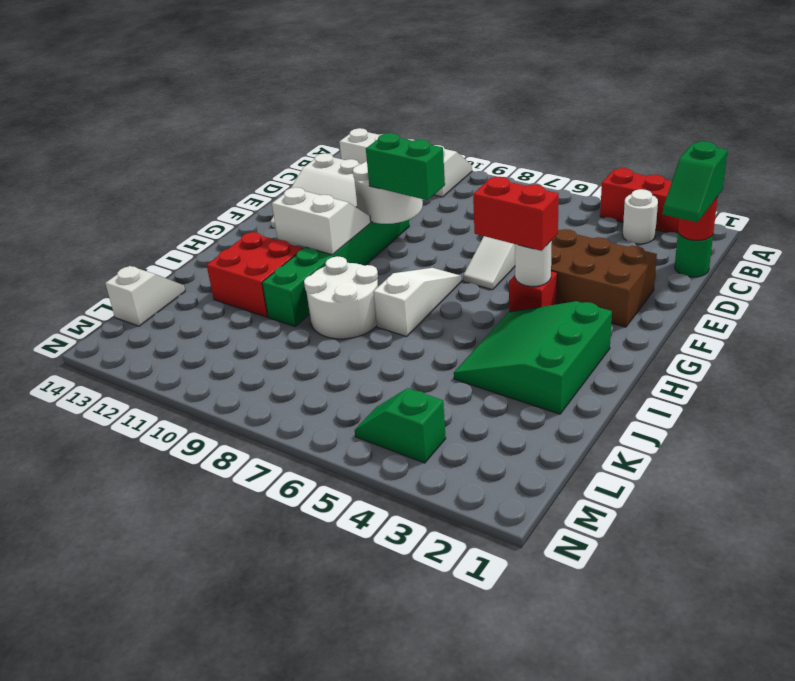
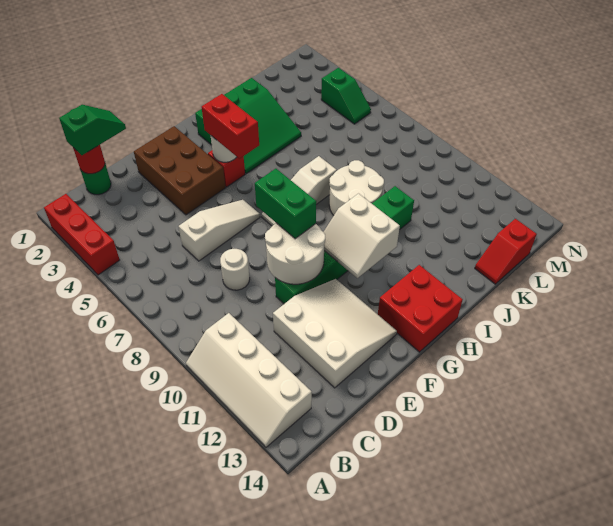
white 1x1 round brick [623,189,658,244] -> white 1x1 round brick moved to [220,249,250,290]
red 2x2 brick [207,232,303,317] -> red 2x2 brick moved to [378,265,463,352]
white 1x2 slope [105,266,185,326] -> red 1x2 slope [475,219,536,284]

